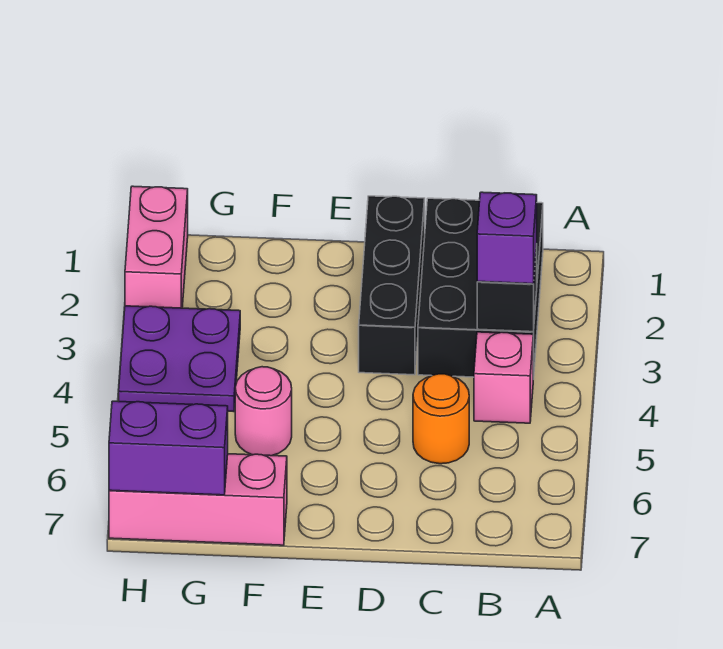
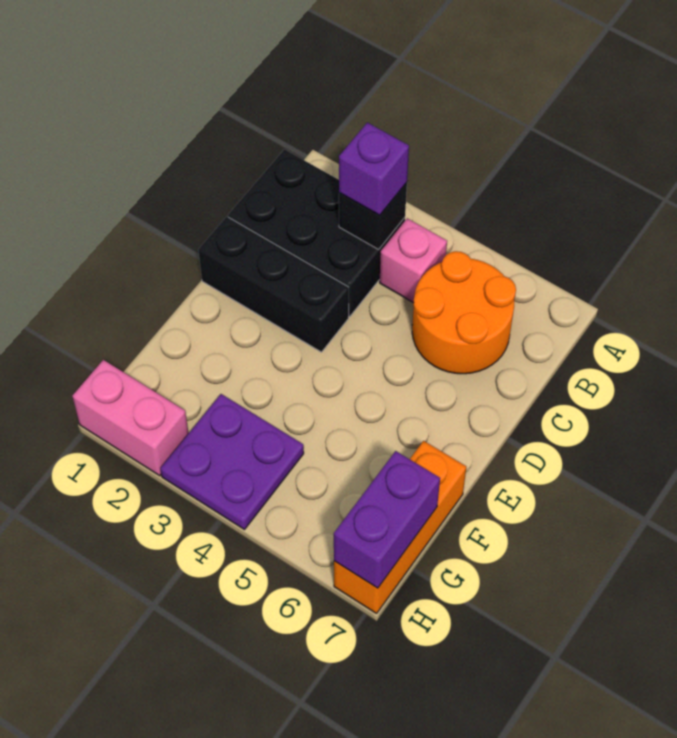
orange 1x1 round brick [413,374,469,464] -> orange 2x2 round brick [412,251,516,374]
pink 1x1 round brick [235,367,292,456] -> none
pink 1x3 brick [109,454,287,545] -> orange 1x3 brick [334,441,466,613]

